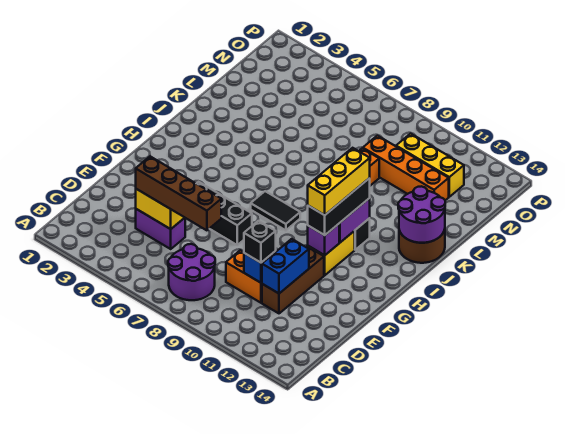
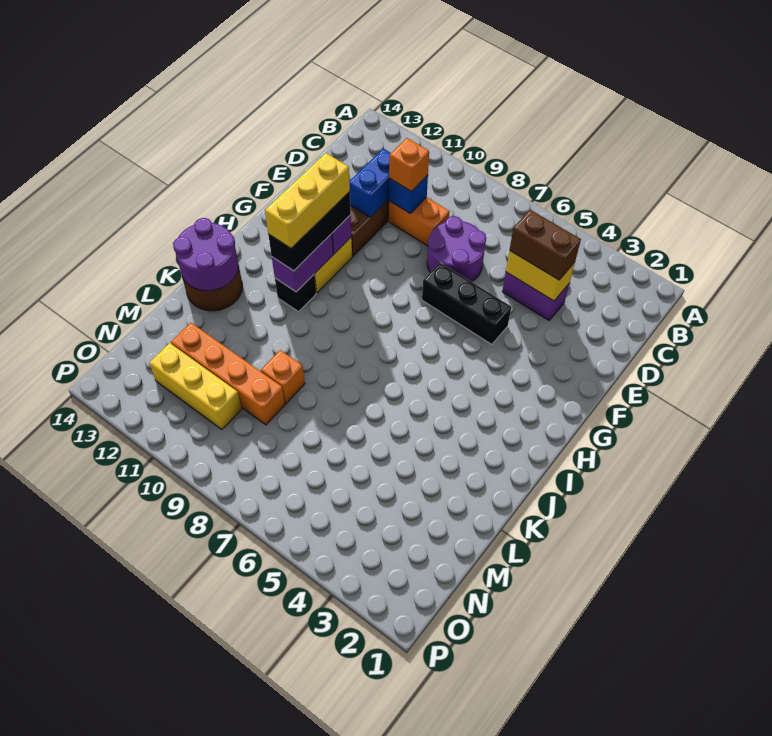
purple 2x2 round brick [168,244,215,300] -> purple 2x2 round brick moved to [427,216,486,282]
brown 1x4 brick [136,156,221,230] -> brown 1x2 brick [509,210,581,280]
black 1x1 brick [244,221,276,263] -> orange 1x1 brick [389,138,429,191]
black 1x2 tile [251,191,300,230] -> none

